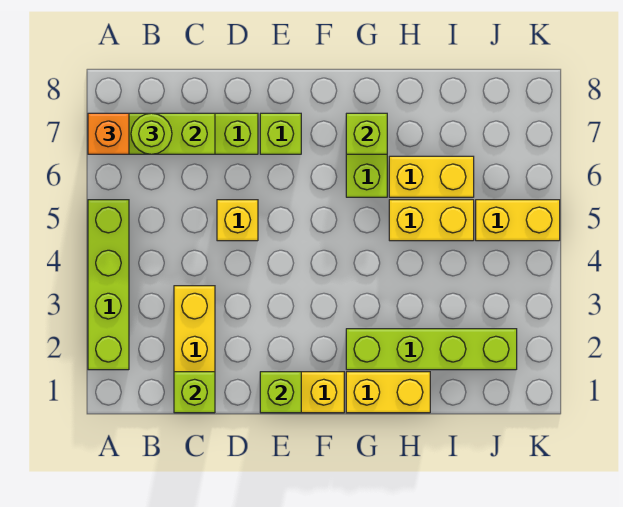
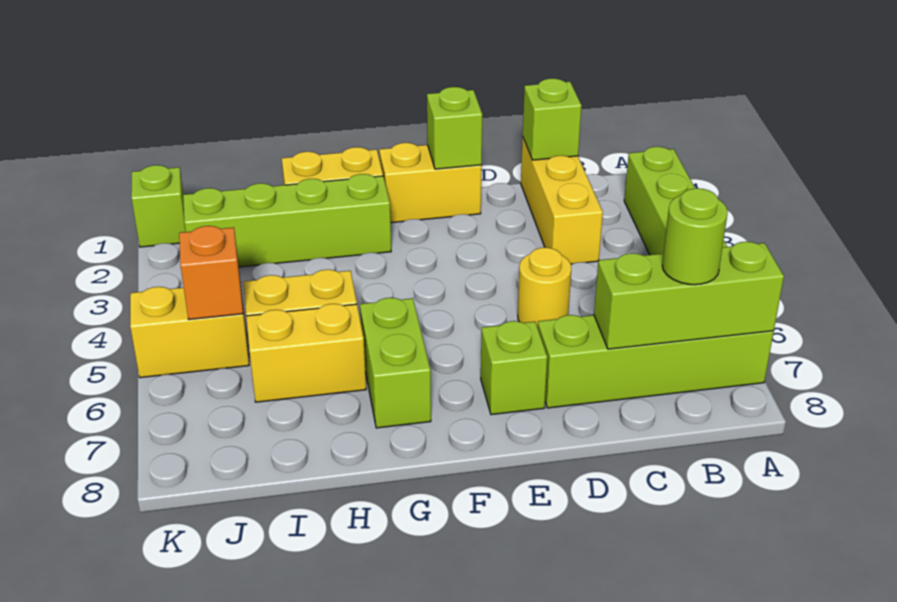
orange 1x1 brick [88,113,129,154] -> orange 1x1 brick moved to [179,226,243,320]
yellow 1x1 brick [217,200,258,241] -> yellow 1x1 round brick [518,247,571,327]
lime 1x1 brick [346,113,387,154] -> lime 1x1 brick moved to [131,165,186,247]

